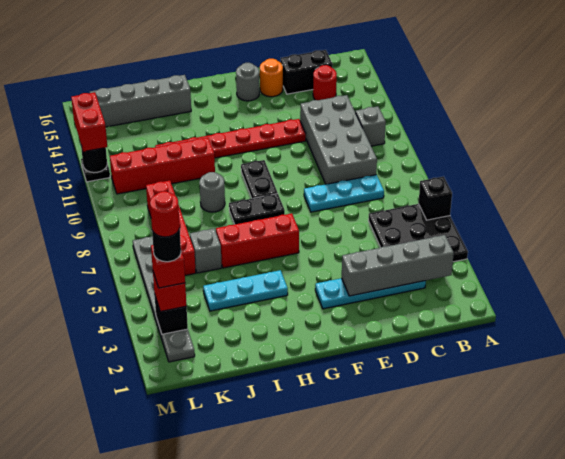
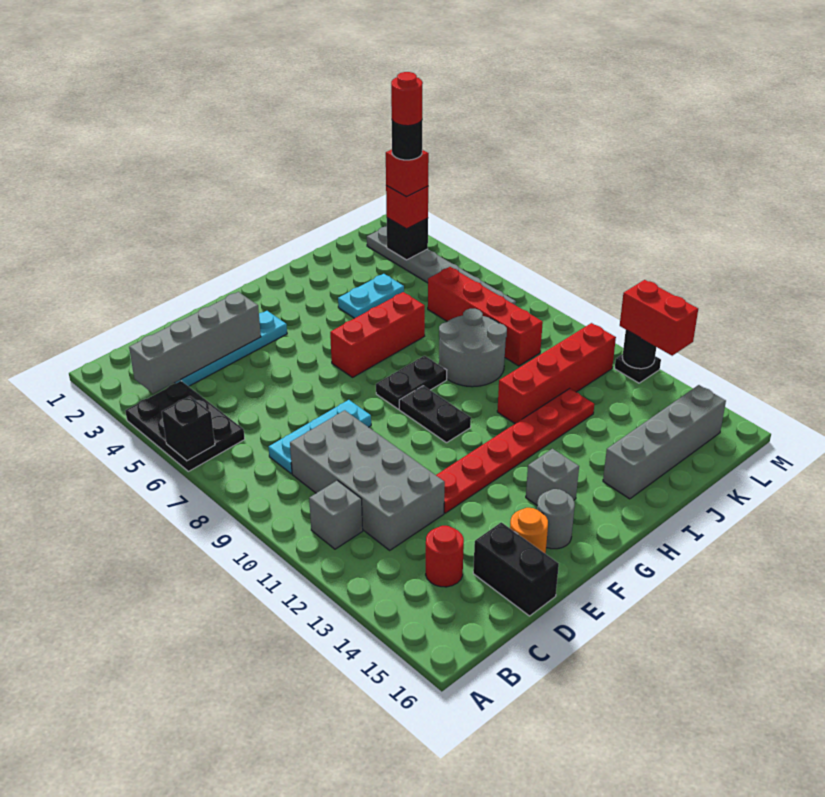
black 3x3 plate [369,204,468,262] -> black 2x3 plate [125,381,245,471]
black 1x2 brick [281,50,333,94] -> black 1x2 brick turned to [473,522,559,616]
cyan 1x3 plate [203,270,288,311] -> cyan 1x2 plate [338,274,404,318]
grey 1x1 round brick [200,172,225,212] -> grey 2x2 round brick [439,309,507,387]
grey 1x1 brick [190,229,222,273] -> grey 1x1 brick moved to [526,449,579,505]

